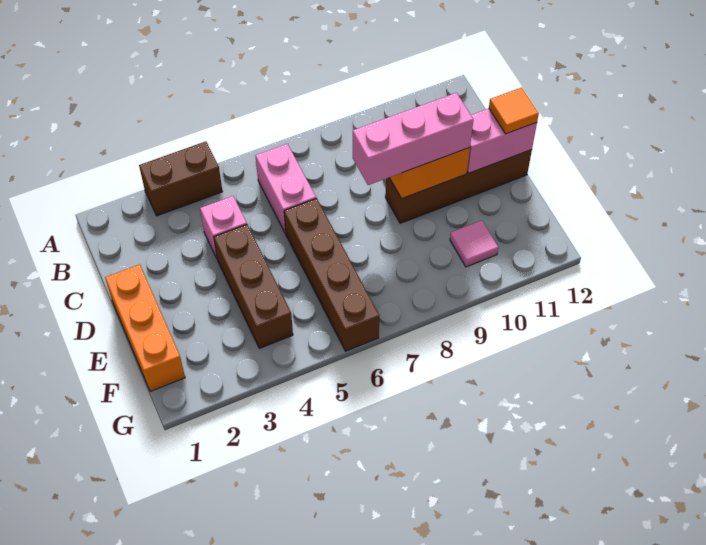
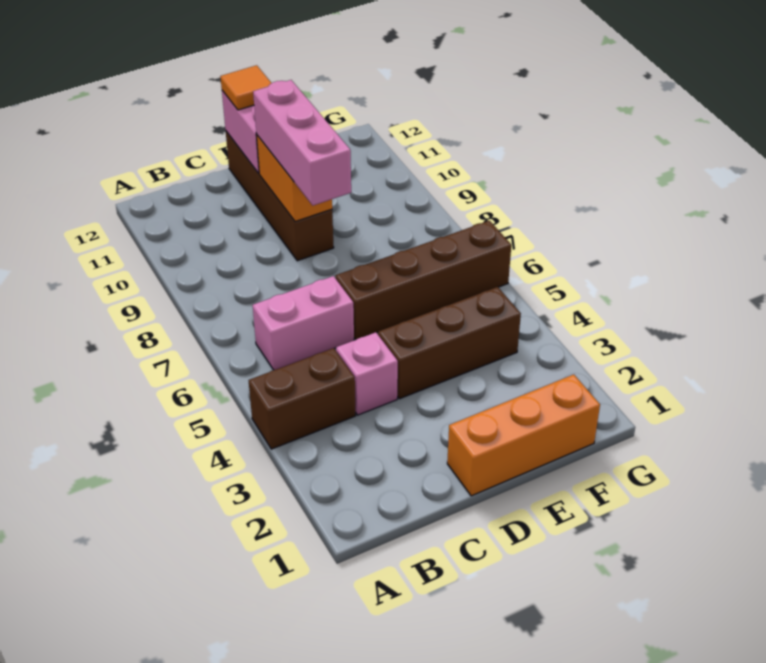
brown 1x2 brick [139,141,222,216] -> brown 1x2 brick turned to [249,348,356,449]
pink 1x1 tile [450,220,498,267] -> none

